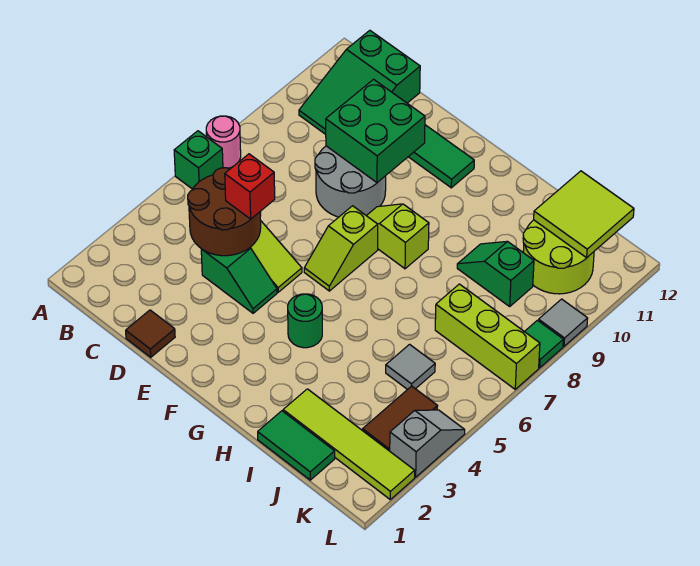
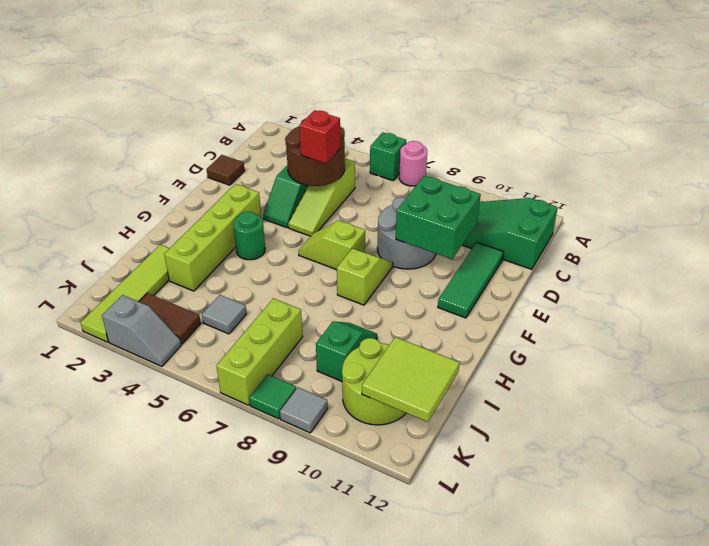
none -> lime 1x4 brick [164,184,261,291]
green 1x2 tile [258,411,335,480] -> none

